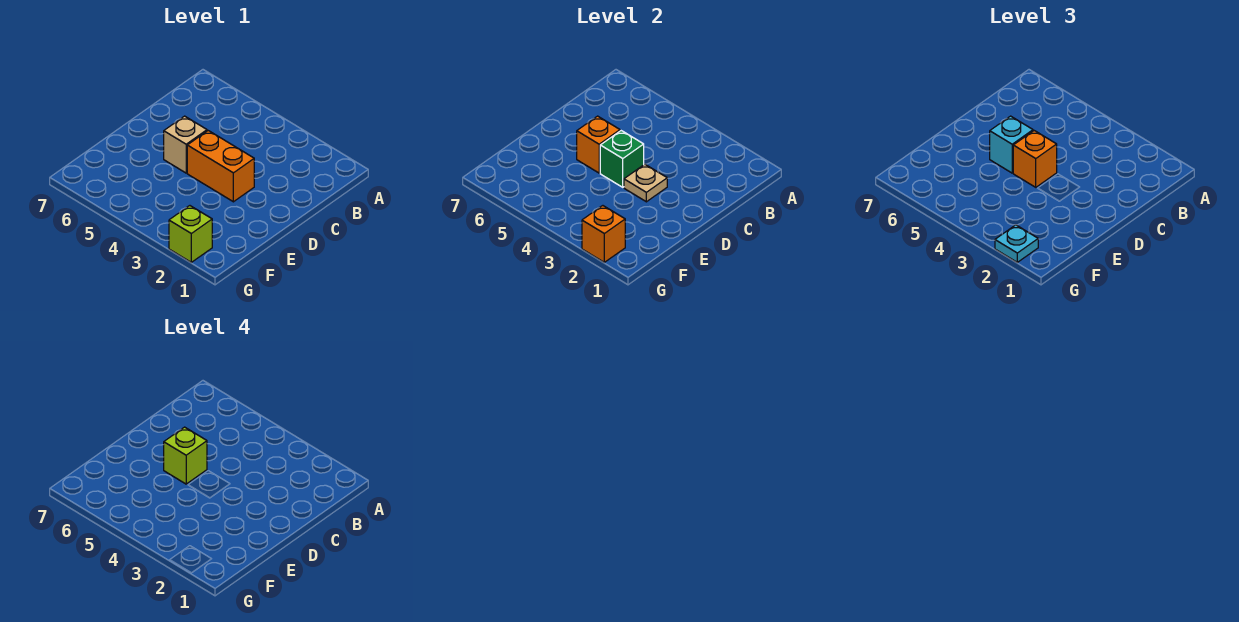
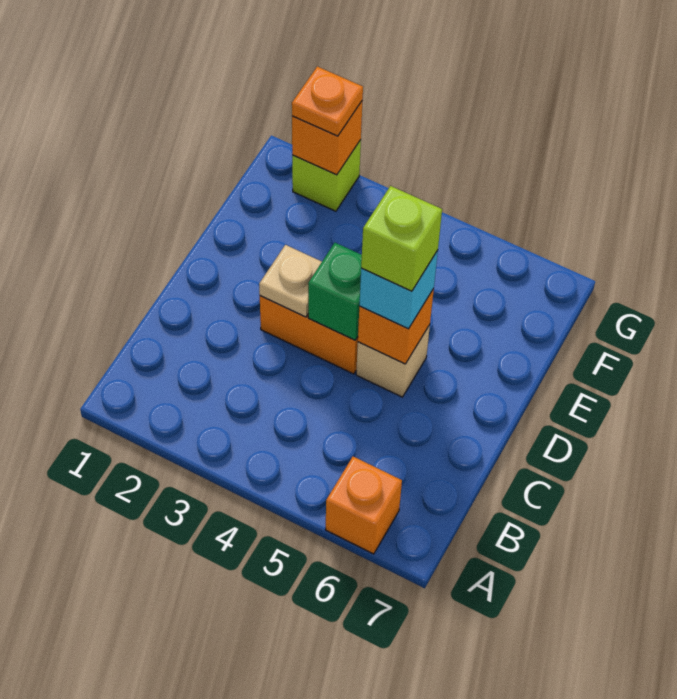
orange 1x1 brick [1013,131,1057,187] -> orange 1x1 brick moved to [326,457,402,554]
cyan 1x1 plate [995,225,1038,262] -> orange 1x1 plate [292,66,363,136]

